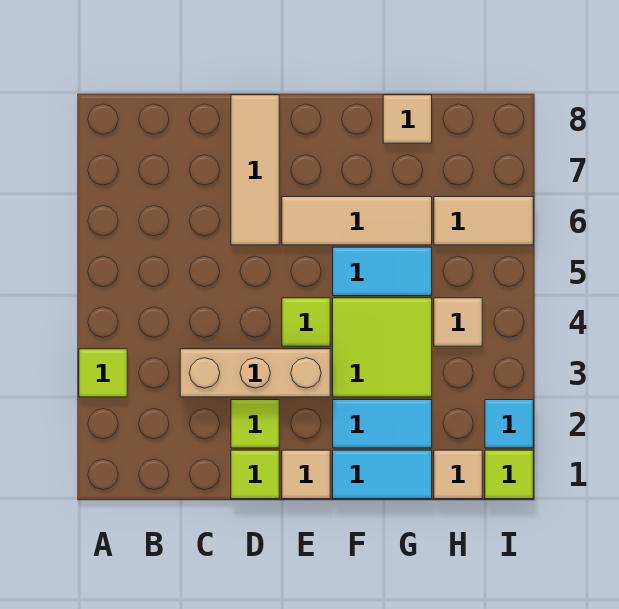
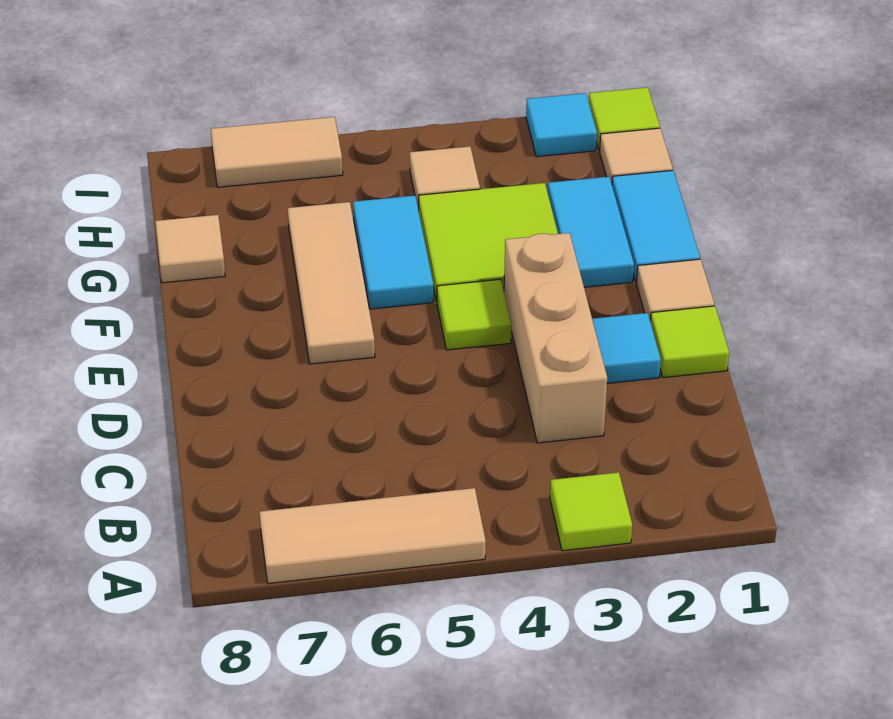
lime 1x1 tile [231,400,279,448] -> cyan 1x1 tile [592,313,661,384]
tan 1x3 tile [231,95,279,245] -> tan 1x3 tile moved to [259,488,486,584]
tan 1x2 tile [434,197,533,245] -> tan 1x2 tile turned to [211,117,343,187]

